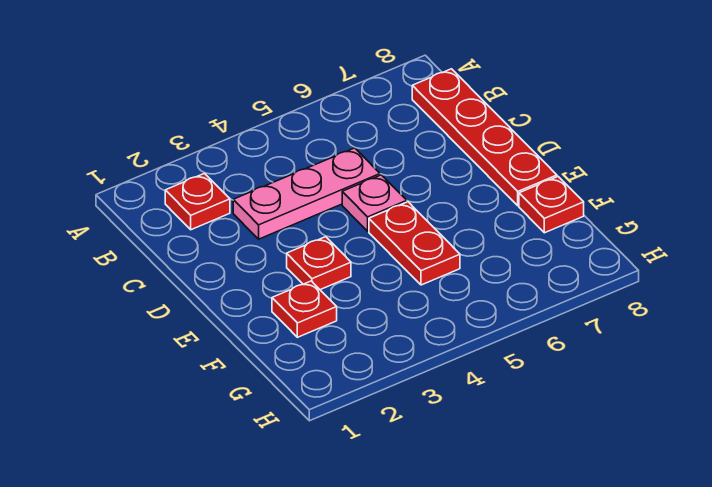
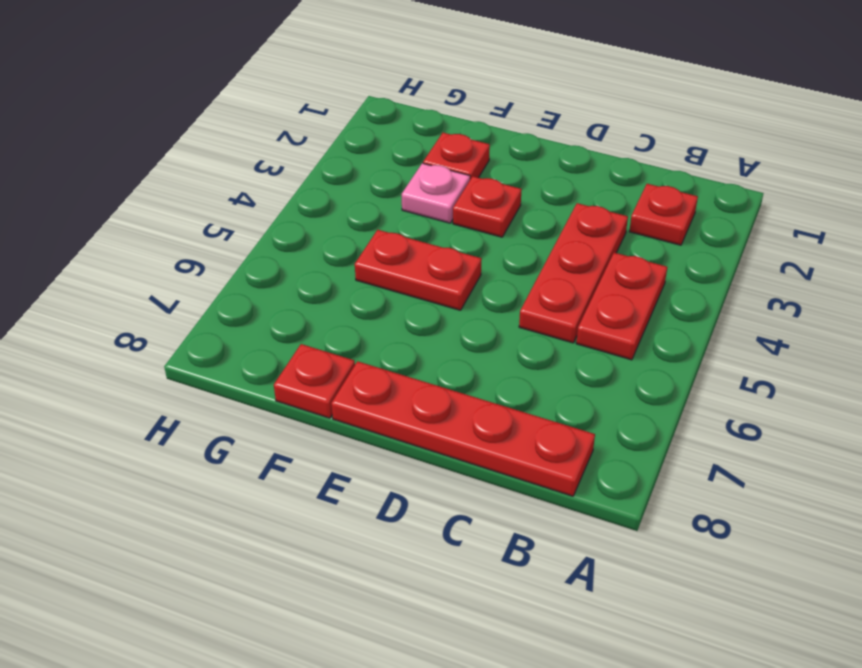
none -> red 1x2 plate [576,253,667,360]
pink 1x3 plate [233,148,380,239] -> red 1x3 plate [519,203,628,343]
pink 1x1 plate [342,175,407,231] -> pink 1x1 plate moved to [402,163,470,223]

